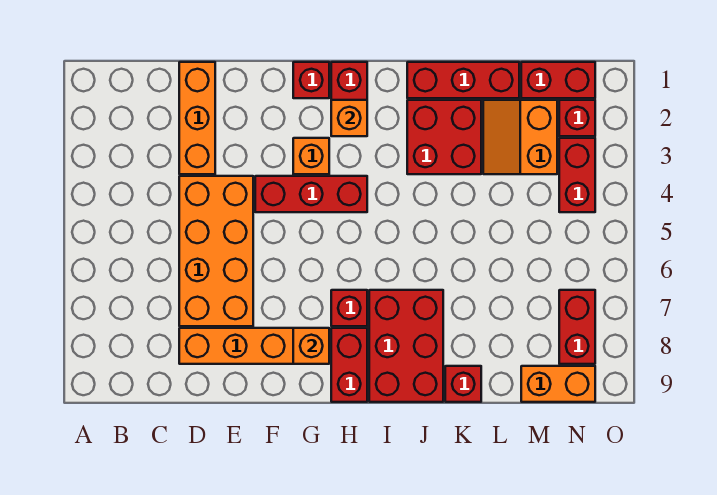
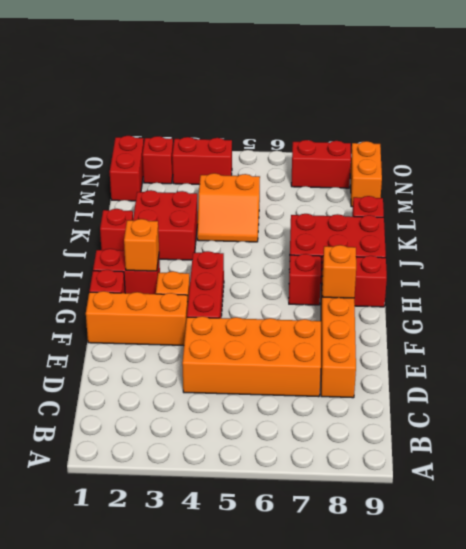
orange 1x3 brick [179,62,215,174] -> orange 1x3 brick moved to [86,291,188,346]
red 1x3 brick [407,62,519,98] -> red 1x1 brick [100,209,133,251]
orange 2x2 slope [483,100,557,174] -> orange 2x2 slope moved to [197,173,260,242]

